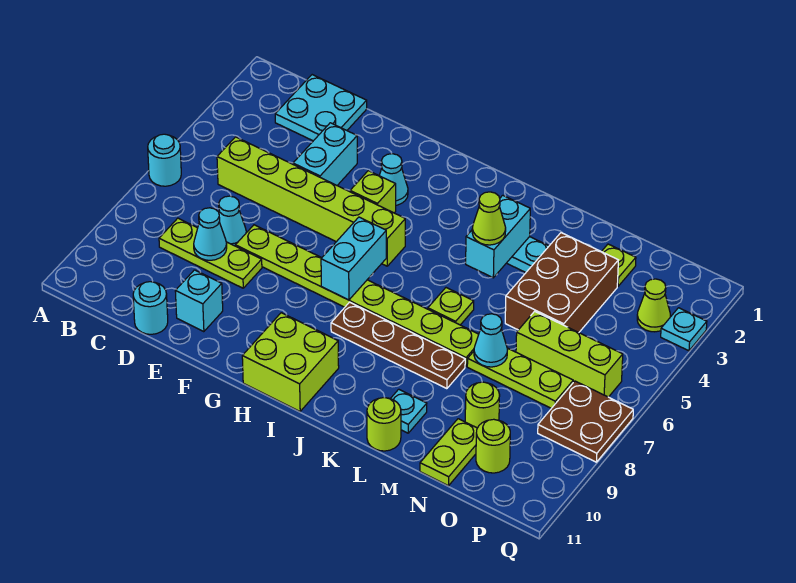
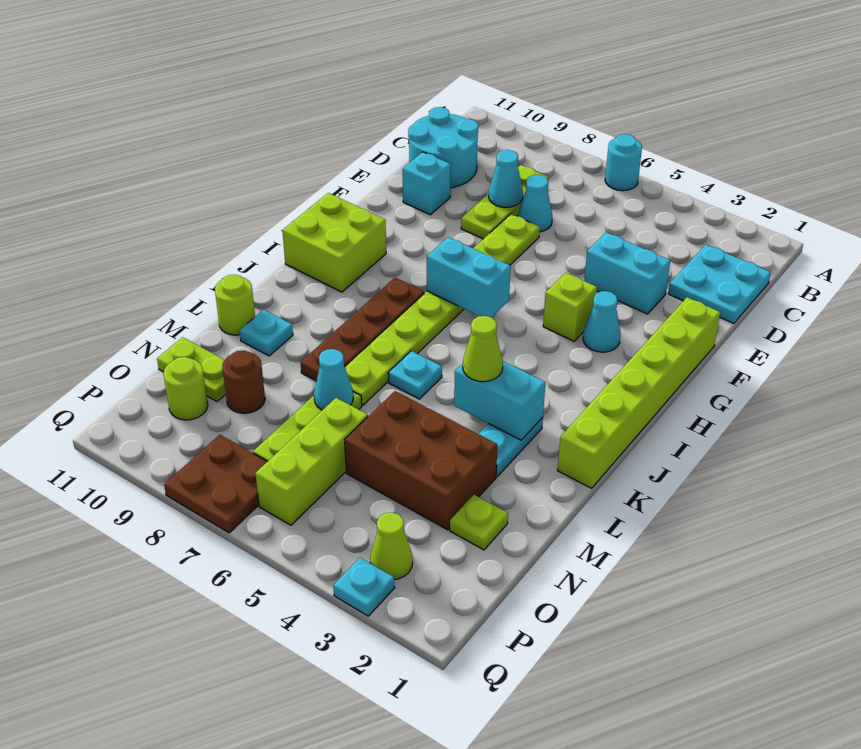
lime 1x6 brick [217,137,405,266] -> lime 1x6 brick moved to [557,297,720,488]
cyan 1x1 round brick [133,282,168,334] -> cyan 2x2 round brick [408,107,479,188]
lime 1x1 plate [428,288,474,325] -> cyan 1x1 plate [388,351,442,399]
lime 1x1 round brick [465,382,500,428] -> brown 1x1 round brick [222,350,265,413]

